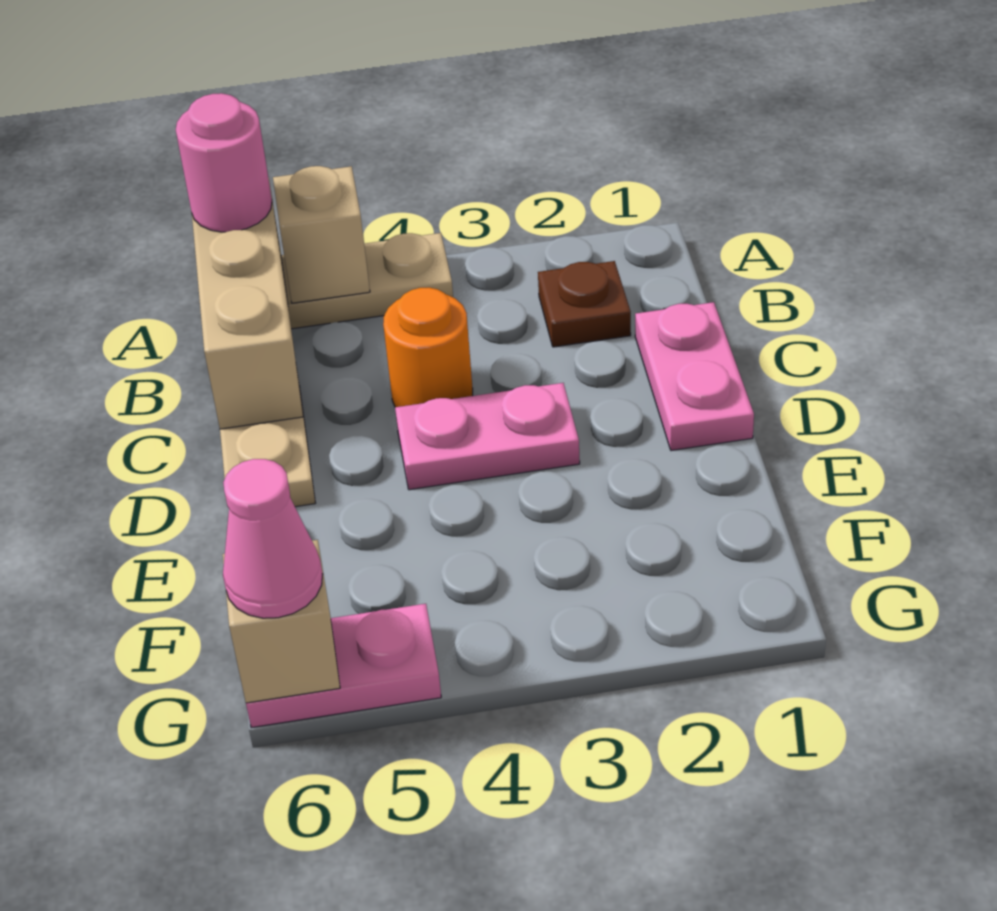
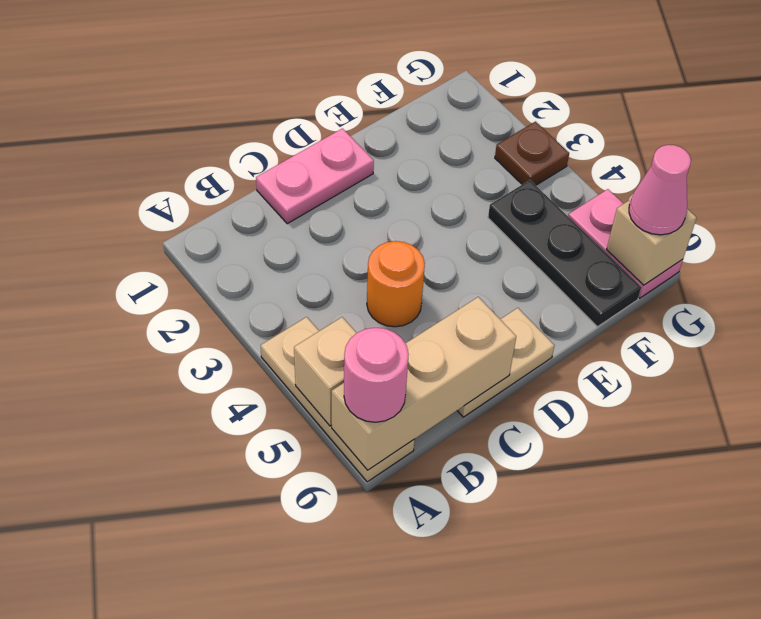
brown 1x1 plate [538,261,631,347] -> brown 1x1 plate moved to [495,122,569,185]
pink 1x2 plate [395,383,580,490] -> none
none -> black 1x3 plate [488,180,641,327]

